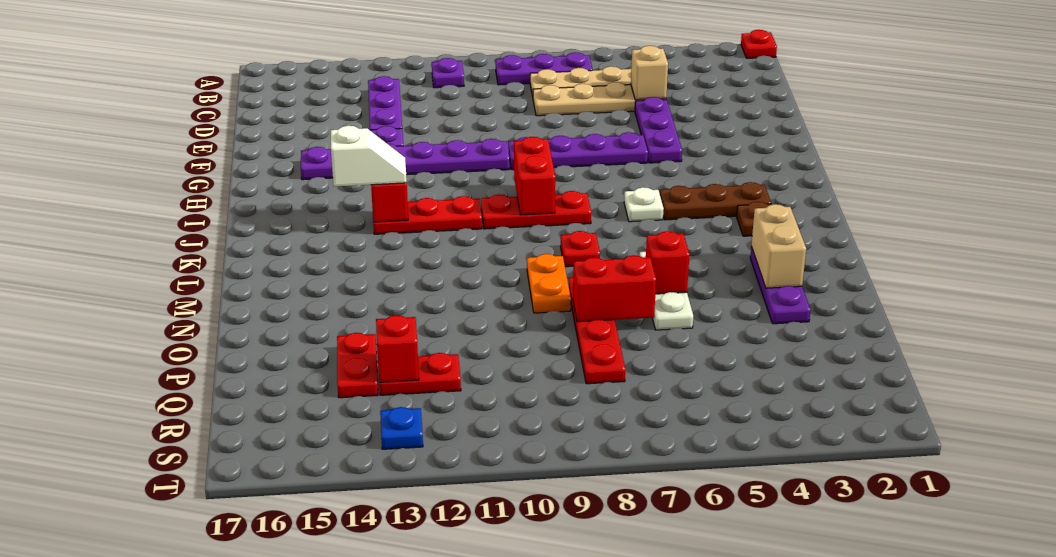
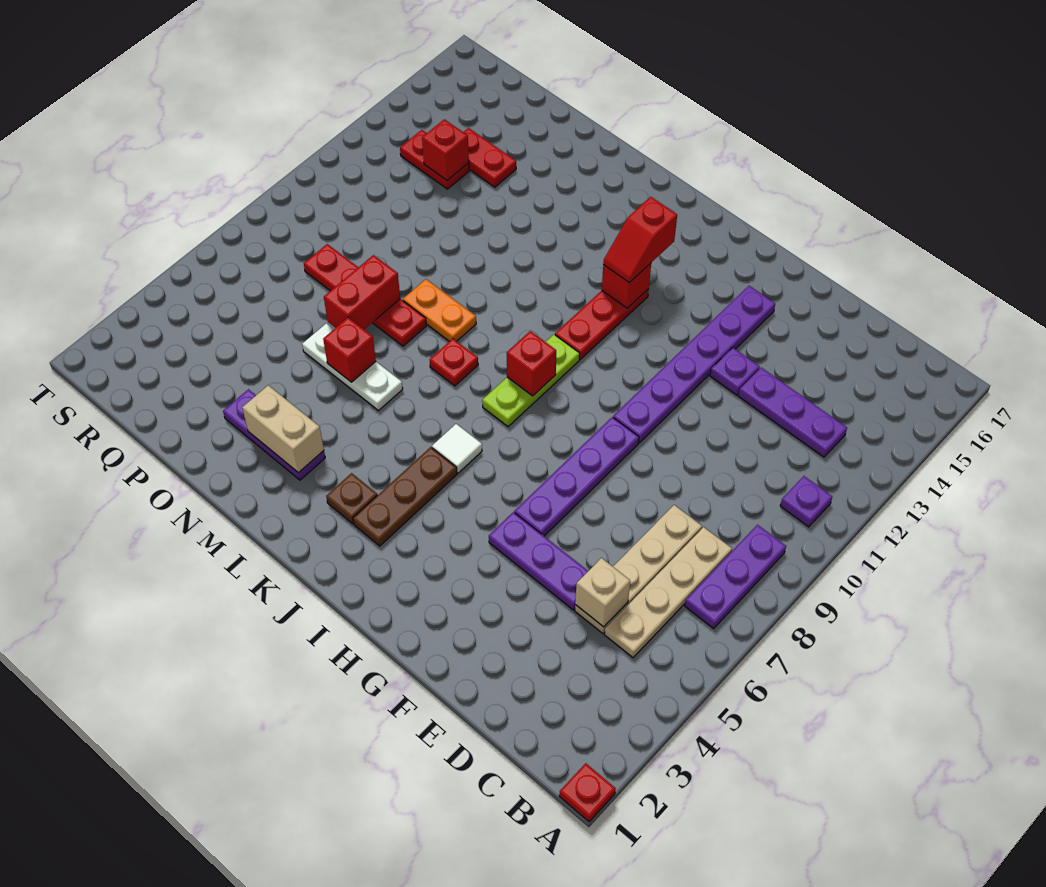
red 1x2 brick [514,137,555,215] -> red 1x1 brick [507,331,556,396]
white 1x1 plate [624,187,664,222] -> white 1x1 tile [432,424,482,473]
red 1x3 plate [481,191,591,229] -> lime 1x3 plate [482,335,580,427]
white 1x2 slope [331,126,407,186] -> red 1x2 slope [603,197,677,283]
red 1x2 plate [379,353,461,395] -> red 1x2 plate turned to [400,130,469,189]
blue 1x1 plate [380,407,423,449] -> none

